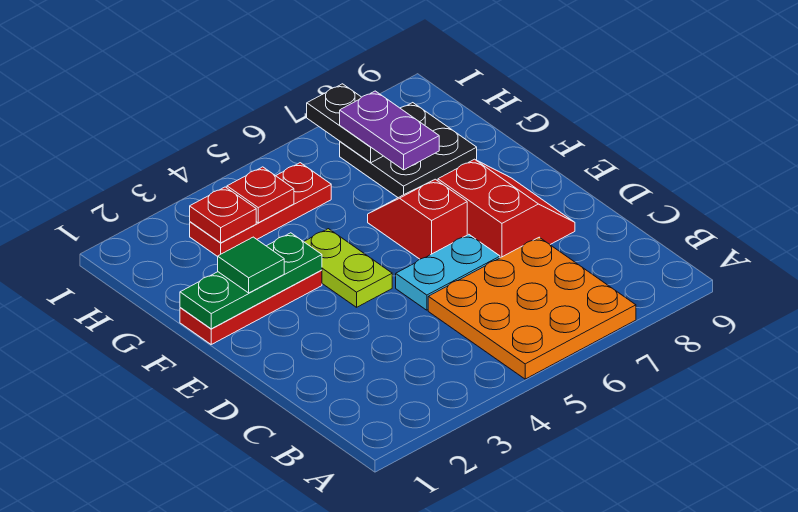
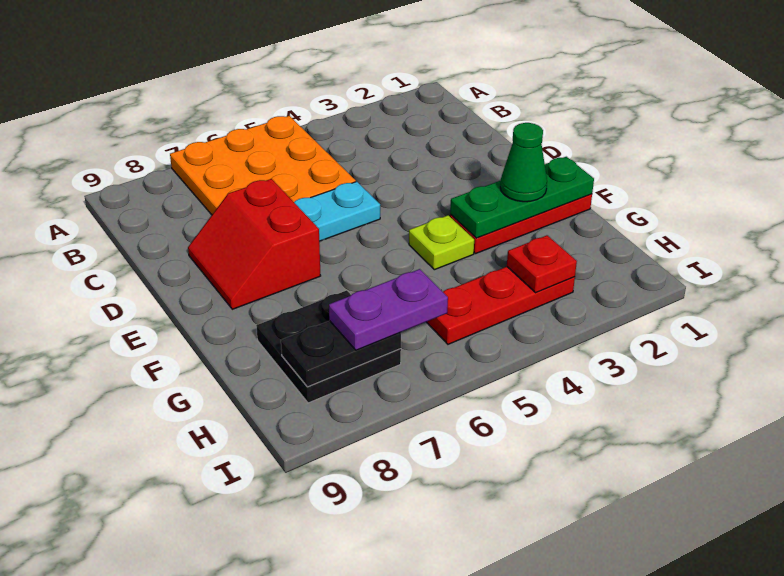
lime 1x2 plate [304,229,392,307] -> lime 1x1 plate [409,215,474,270]
red 1x2 slope [368,179,467,259] -> none
green 1x1 tile [218,237,284,293] -> green 1x1 cone [500,123,547,202]
purple 1x2 plate [340,91,439,170] -> purple 1x2 plate turned to [329,269,448,350]
red 1x1 plate [227,167,294,223] -> none
black 1x2 plate [307,84,383,163] -> black 1x2 plate turned to [281,321,401,387]

